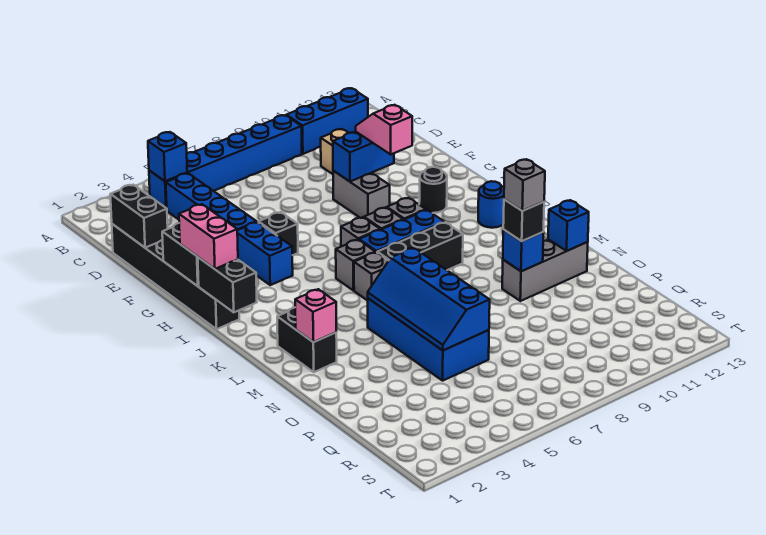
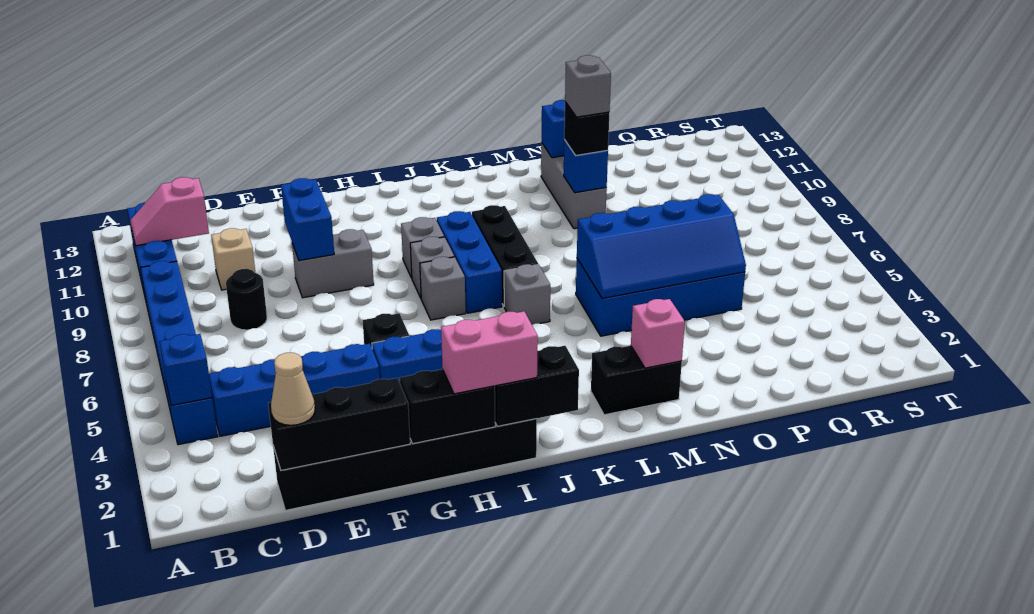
black 1x2 brick [110,185,168,248] -> black 1x3 brick [268,378,410,470]
none -> tan 1x1 cone [271,353,315,425]
pink 1x2 slope [356,105,412,154] -> pink 1x2 slope moved to [130,177,209,246]
black 1x1 round brick [419,167,447,213] -> black 1x1 round brick moved to [226,269,267,330]
grey 1x1 brick [336,240,375,290] -> none
blue 1x1 round brick [478,181,504,228] -> none

